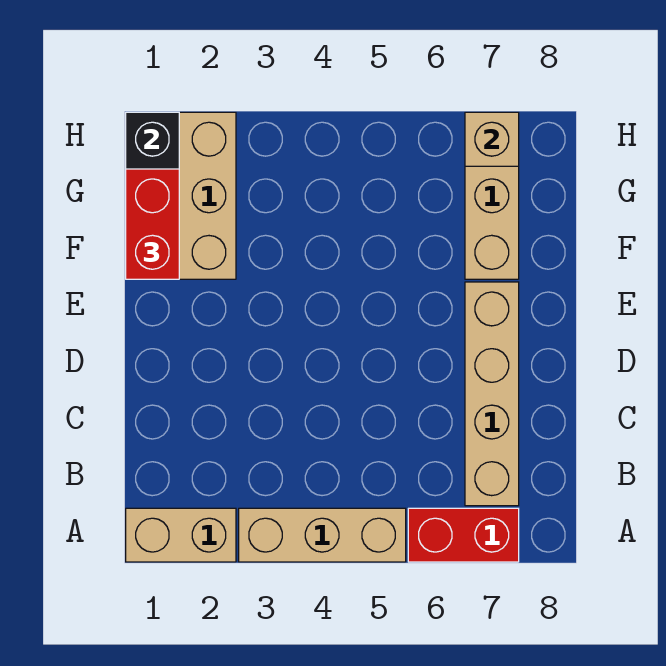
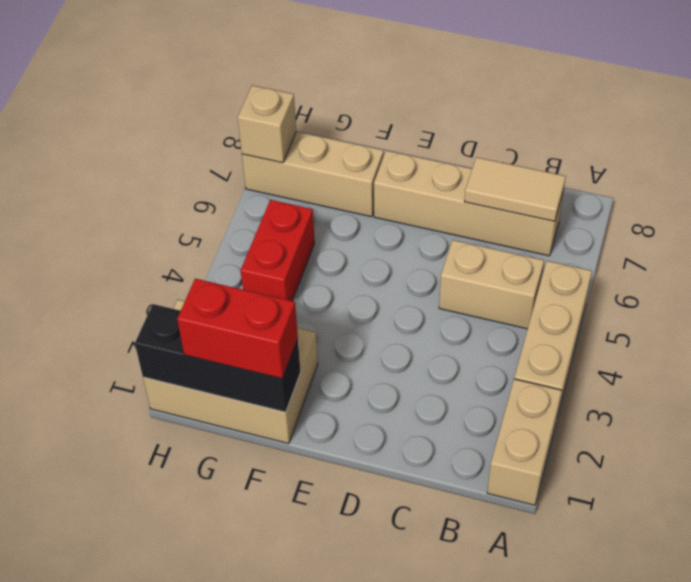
red 1x2 brick [408,508,519,562] -> red 1x2 brick moved to [241,200,315,301]
none -> tan 1x2 brick [439,240,544,329]
none -> tan 1x2 tile [464,157,566,221]

